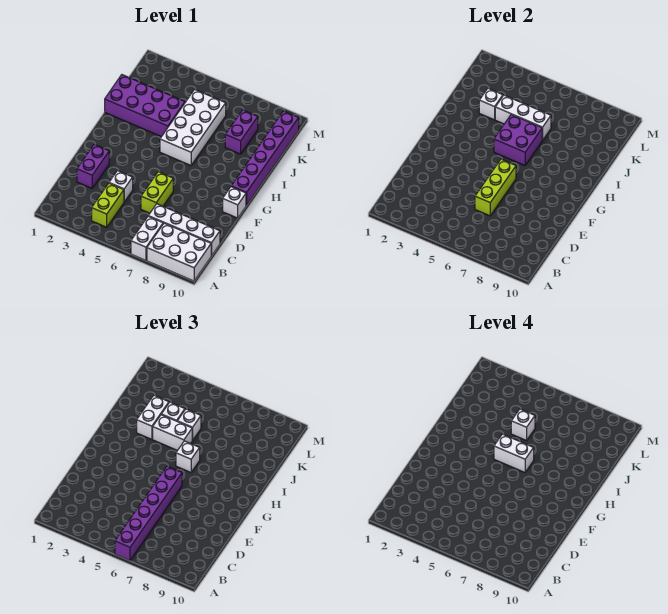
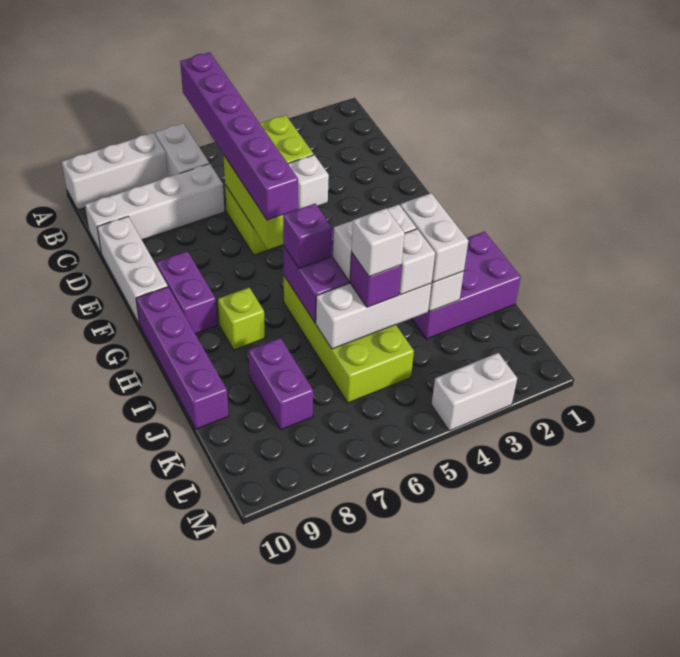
white 2x3 brick [147,223,211,281] -> white 1x3 brick [62,133,168,210]
purple 1x2 brick [77,144,109,188] -> purple 1x2 brick moved to [156,251,217,334]
white 1x1 brick [223,187,246,218] -> white 1x3 brick [97,217,168,324]
purple 1x6 brick [231,111,299,206] -> purple 1x4 brick [136,287,229,429]
white 2x4 brick [160,89,226,165] -> lime 2x4 brick [284,276,414,403]
white 1x2 brick [494,434,534,472] -> white 1x2 brick moved to [432,353,517,431]
white 1x1 brick [176,441,200,472] -> purple 1x1 brick [283,204,332,268]
none -> lime 1x1 brick [218,288,265,350]
purple 2x4 brick [105,75,185,137] -> purple 2x3 brick [412,231,521,339]
white 1x1 brick [177,409,201,440] -> purple 1x1 brick [350,253,402,307]

